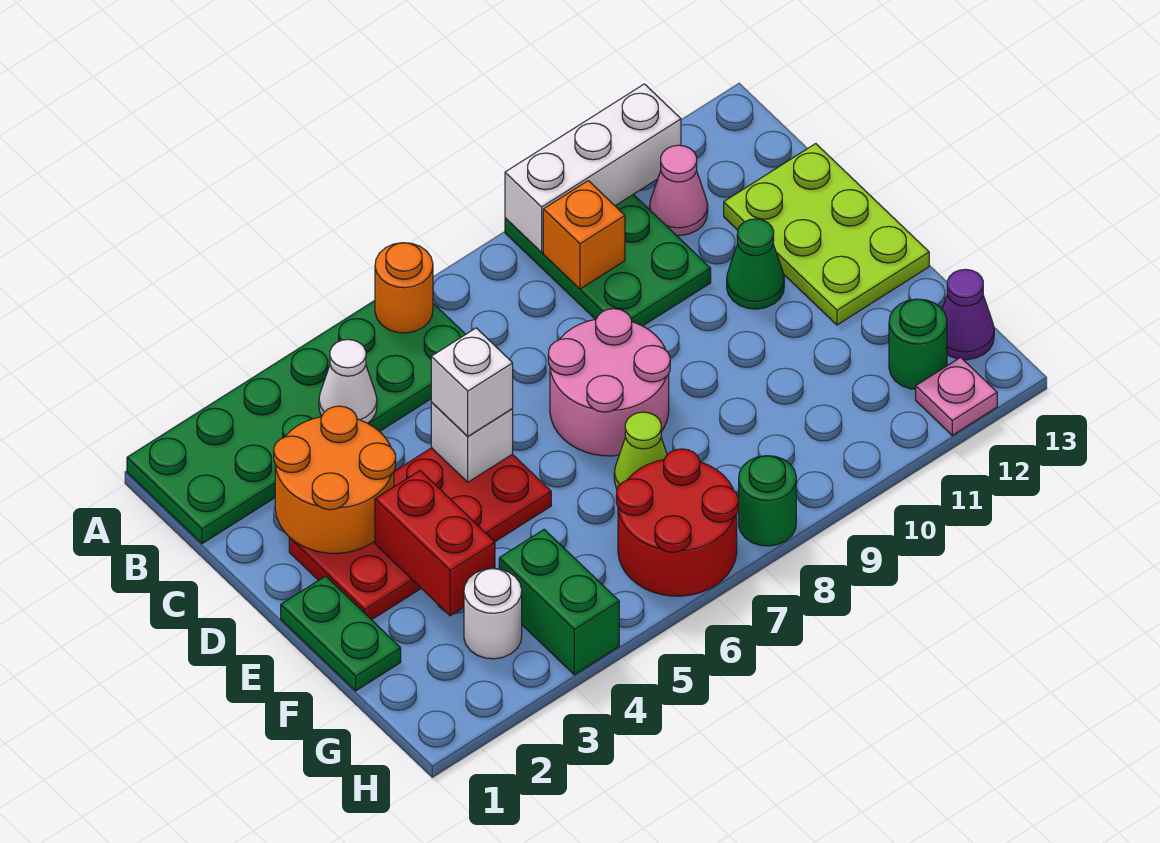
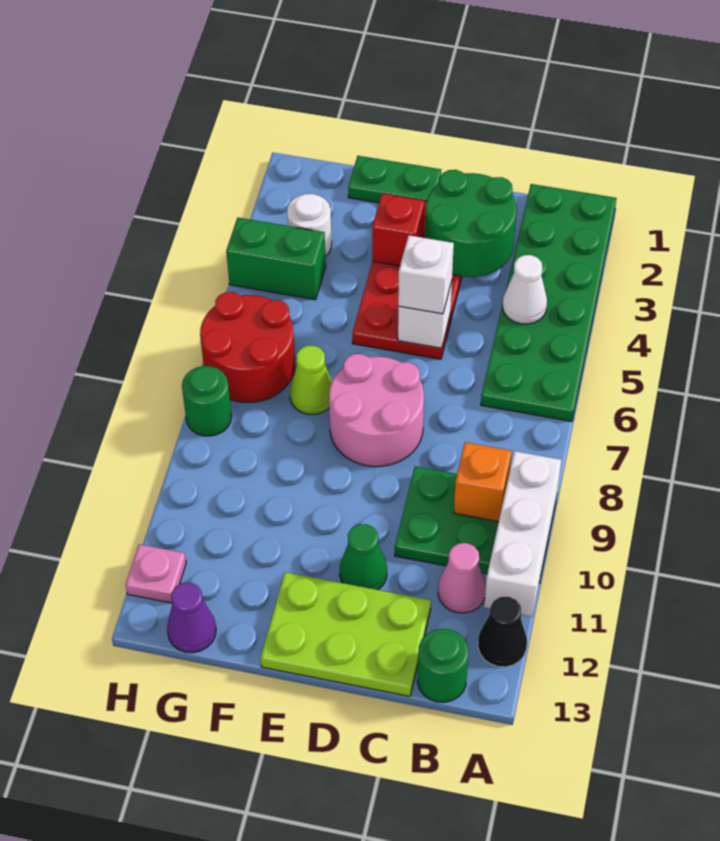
orange 1x1 round brick [375,243,433,333] -> none
none -> black 1x1 cone [478,597,527,667]
orange 2x2 round brick [274,406,396,553] -> green 2x2 round brick [425,170,517,277]
red 1x2 brick [375,471,495,616] -> red 1x1 brick [372,194,425,266]
green 1x1 round brick [889,299,947,389] -> green 1x1 round brick moved to [417,629,469,702]

